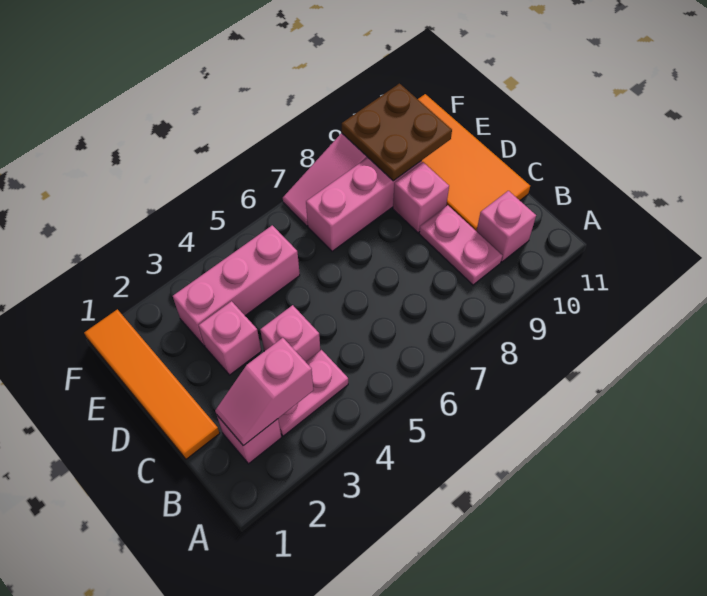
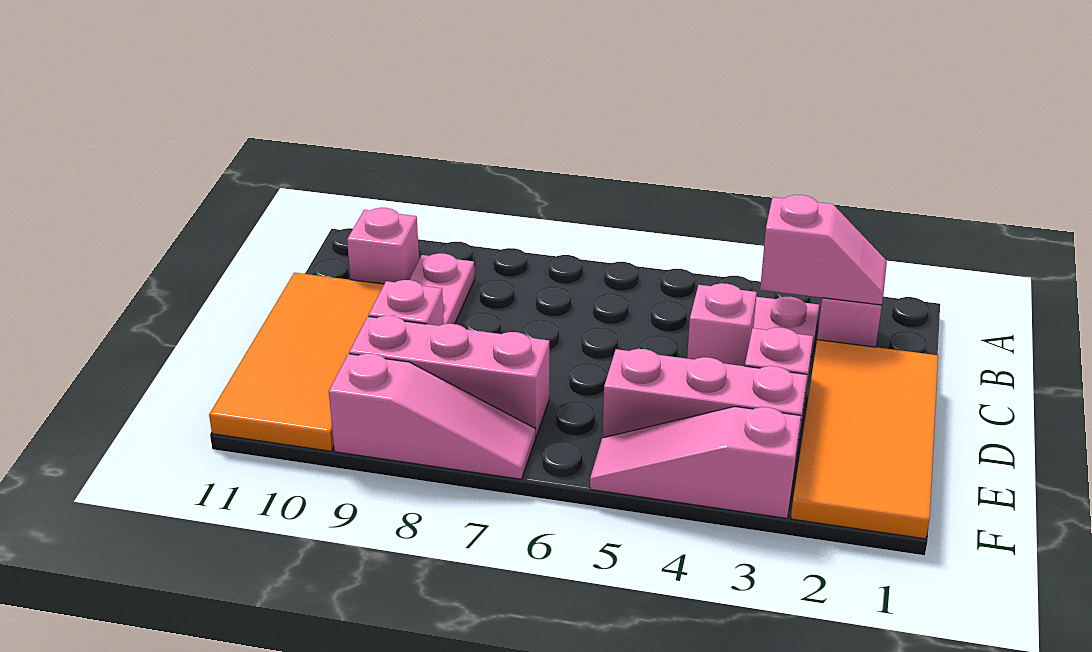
orange 1x4 tile [84,309,220,459] -> orange 2x4 tile [791,340,938,539]
brown 2x2 plate [342,84,452,181] -> none
none -> pink 1x3 slope [590,407,801,518]

